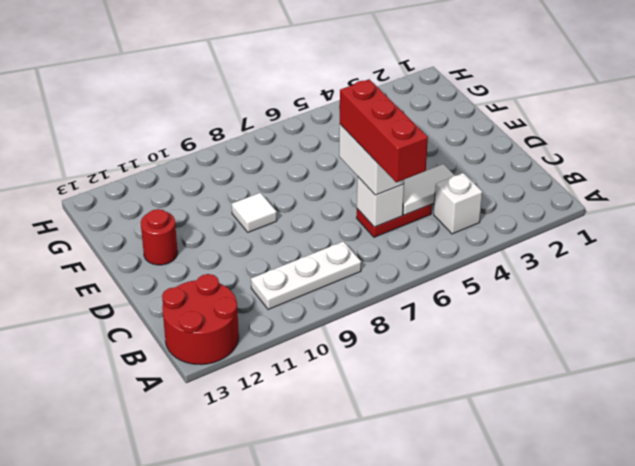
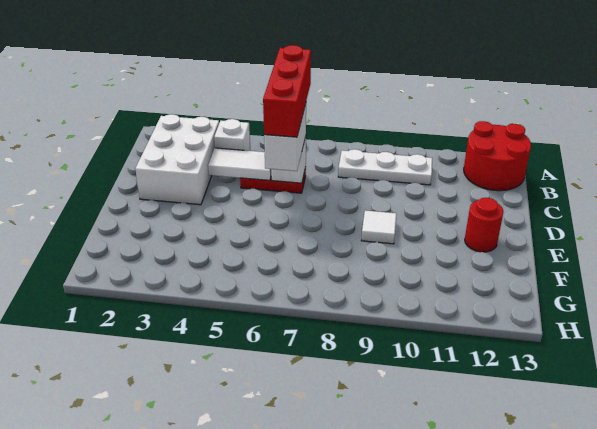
none -> white 2x3 brick [135,114,219,205]

